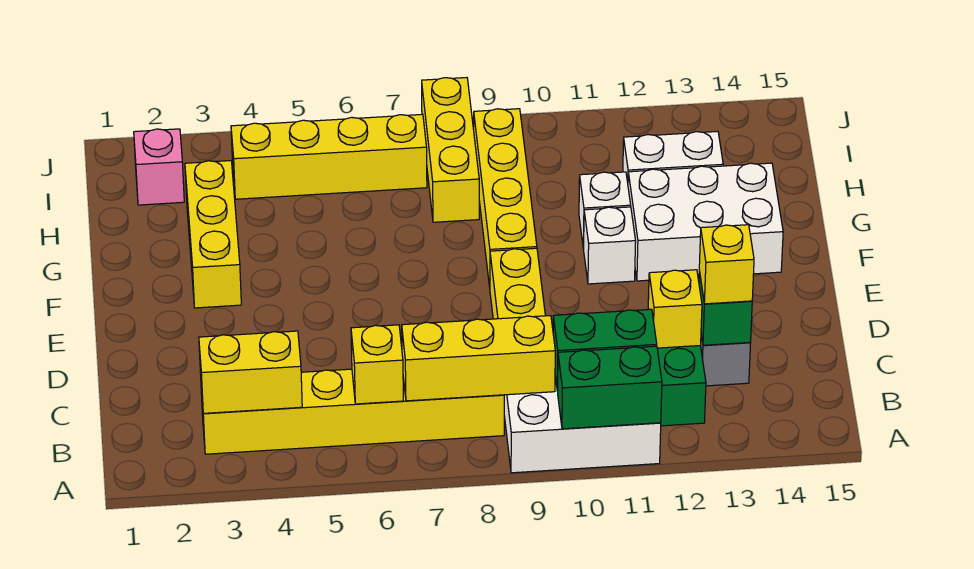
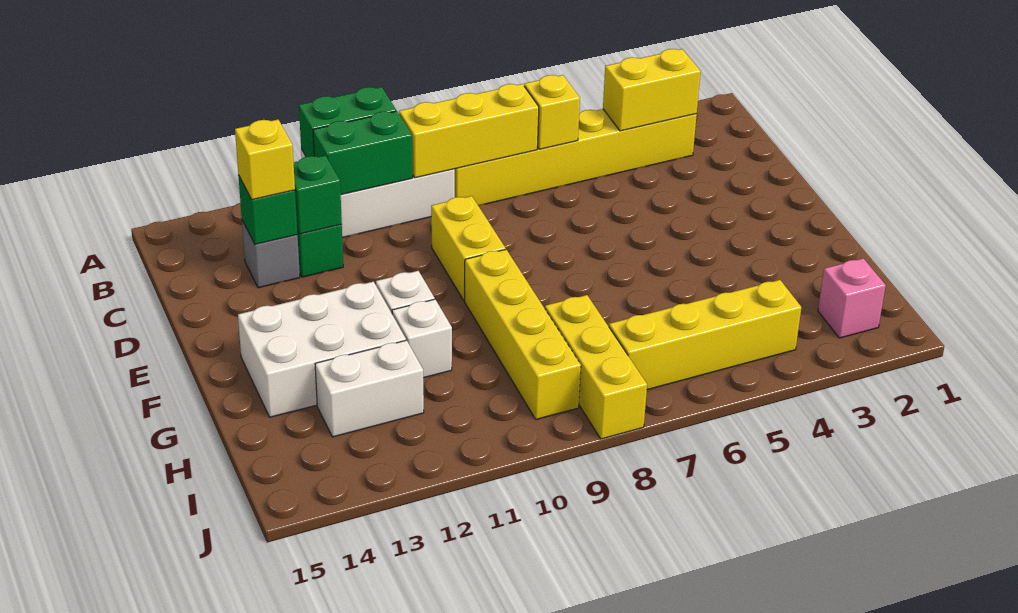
yellow 1x1 brick [648,270,702,348] -> green 1x1 brick [294,155,342,234]
yellow 1x3 brick [185,161,241,308] -> none

